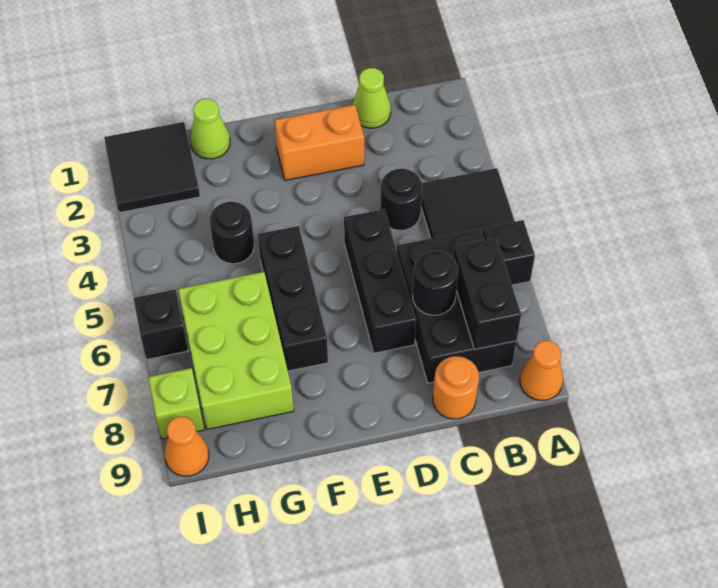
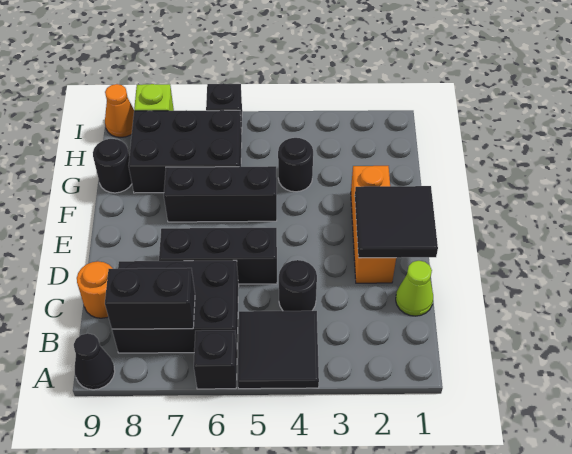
orange 1x1 cone [520,341,563,401] -> black 1x1 cone [74,333,115,390]
black 1x1 round brick [413,251,458,315] -> black 1x1 round brick moved to [93,139,132,193]
orange 1x2 brick [274,105,364,180] -> orange 1x3 brick [351,166,396,283]
lime 1x1 cone [190,99,230,159] -> none
lime 2x3 brick [178,272,294,430] -> black 2x3 brick [129,110,242,193]
black 2x2 tile [104,122,200,213] -> black 2x2 tile moved to [355,186,438,258]

